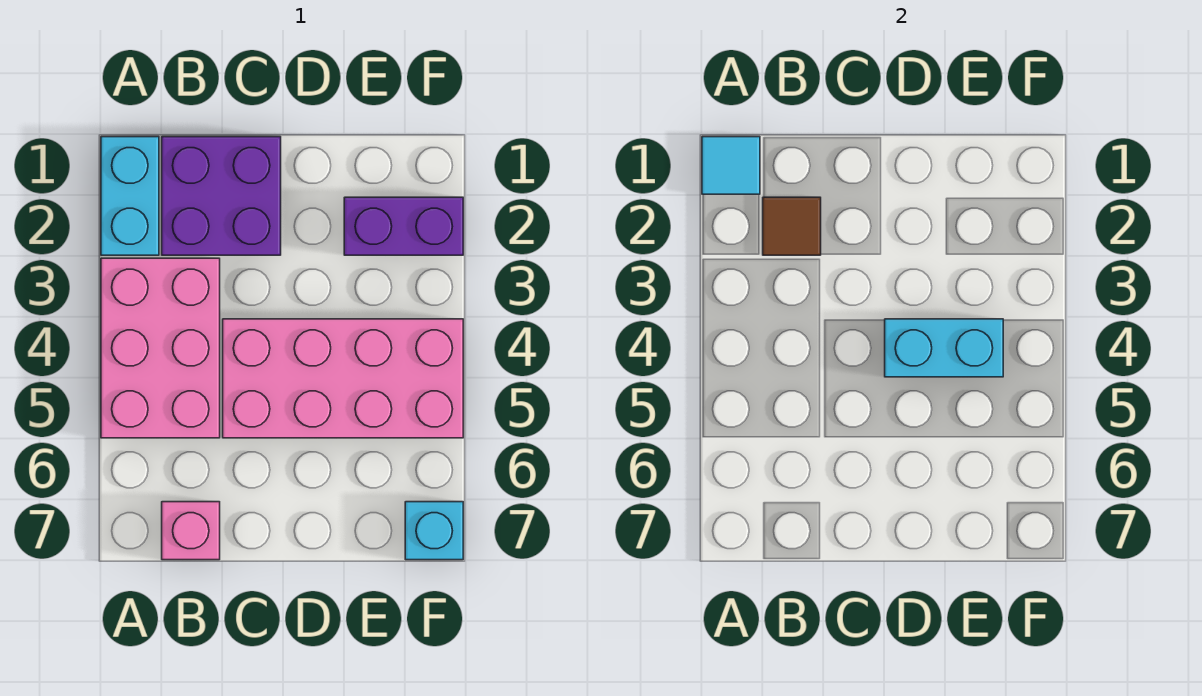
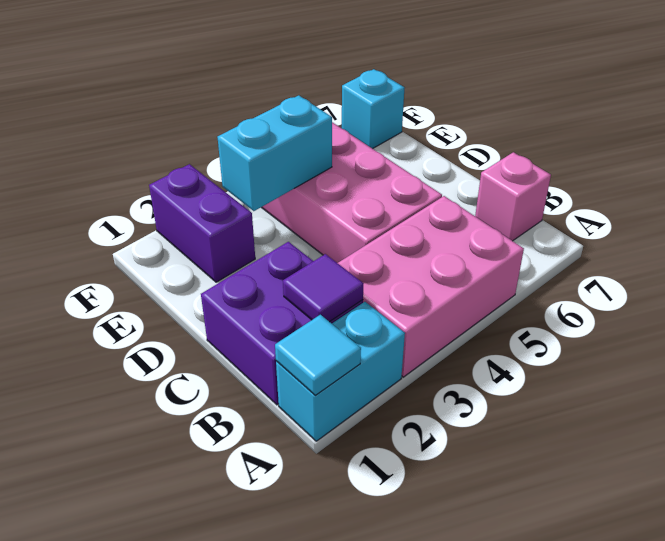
brown 1x1 tile [763,197,821,255] -> purple 1x1 tile [283,254,363,322]
cyan 1x2 brick [885,319,1003,377] -> cyan 1x2 brick turned to [217,95,332,211]

